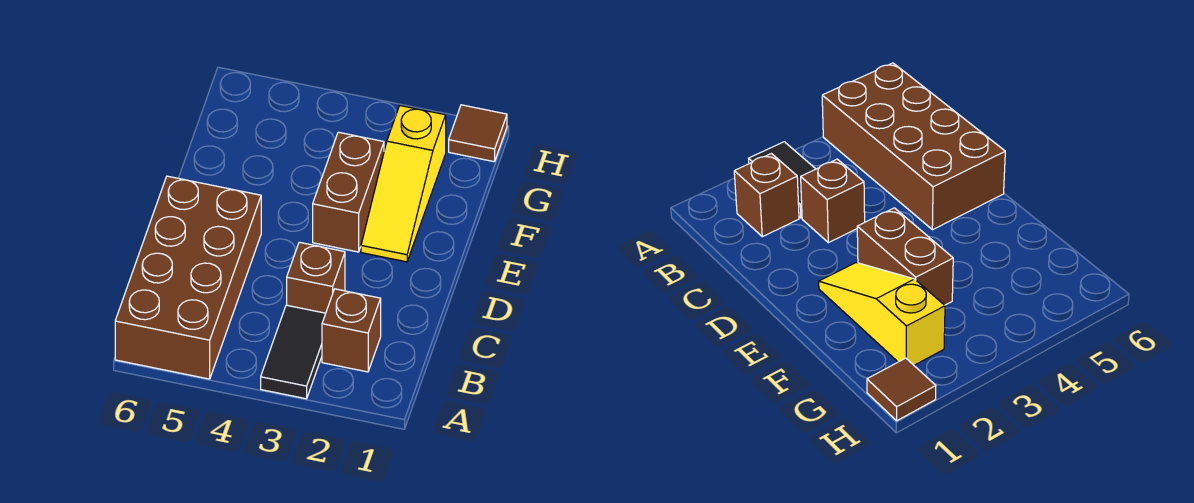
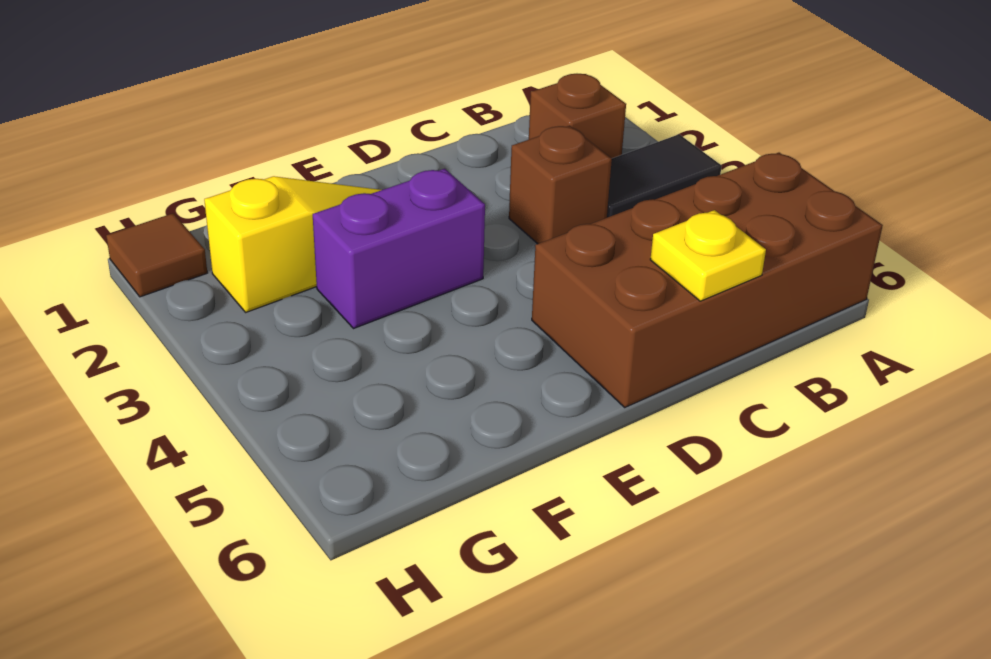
none -> yellow 1x1 plate [650,210,766,301]
brown 1x2 brick [313,132,384,252] -> purple 1x2 brick [313,169,485,329]

